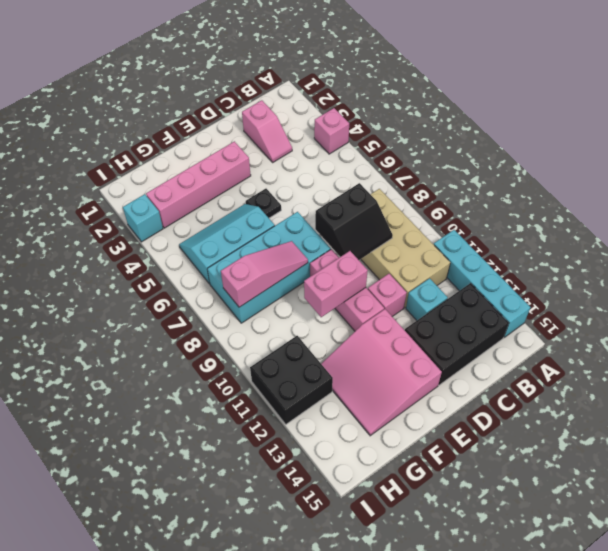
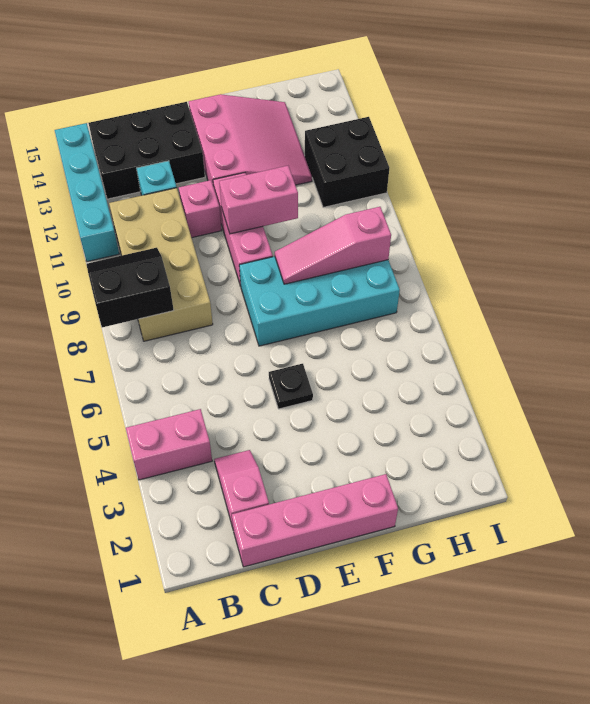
pink 1x1 brick [314,108,349,154] -> pink 1x2 brick [126,409,212,480]
black 2x2 slope [315,183,393,260] -> black 2x2 slope moved to [86,248,174,327]
pink 1x4 brick [146,141,251,228] -> pink 1x4 brick moved to [232,474,398,567]
cyan 2x3 slope [179,204,275,284] -> none
cyan 1x1 brick [123,194,163,242] -> none

